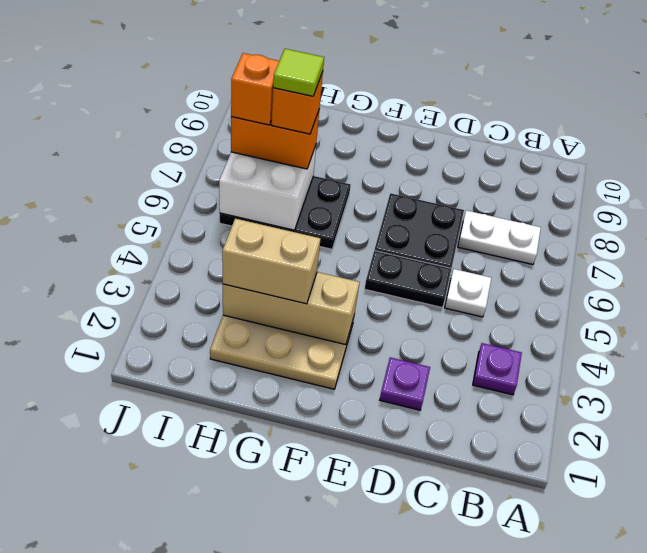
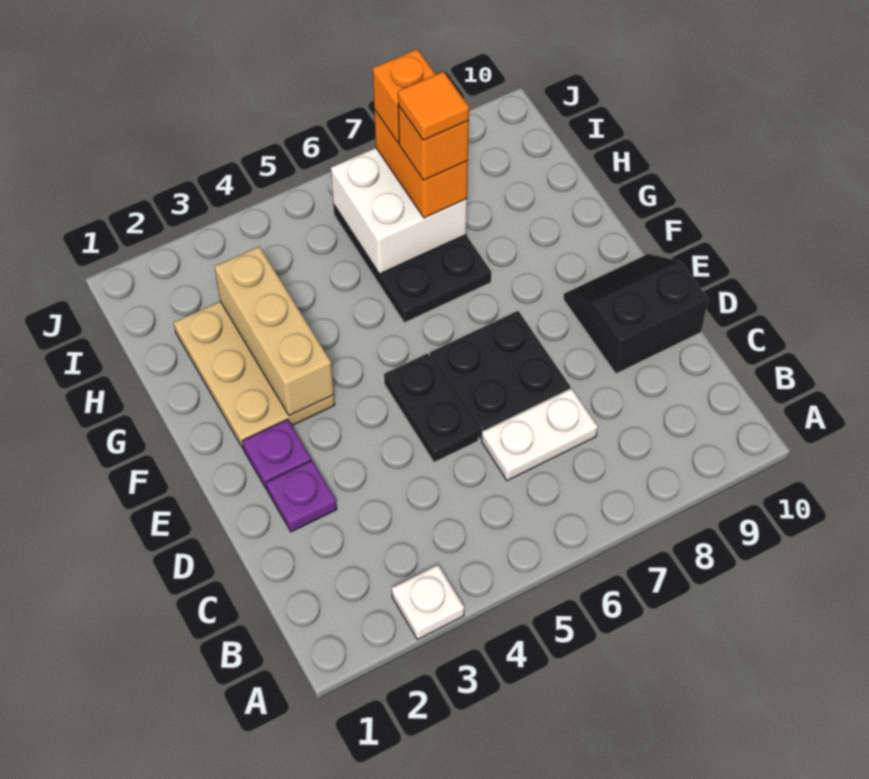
purple 1x1 plate [473,343,522,395] -> purple 1x1 plate moved to [242,419,311,490]
white 1x2 plate [458,210,541,264] -> white 1x2 plate turned to [482,388,598,481]
white 1x1 plate [445,269,491,317] -> white 1x1 plate moved to [392,565,464,640]
none -> black 2x2 slope [564,254,708,374]
tan 1x2 brick [222,219,321,304] -> none
lime 1x1 tile [273,49,324,96] -> orange 1x1 tile [398,71,469,140]

